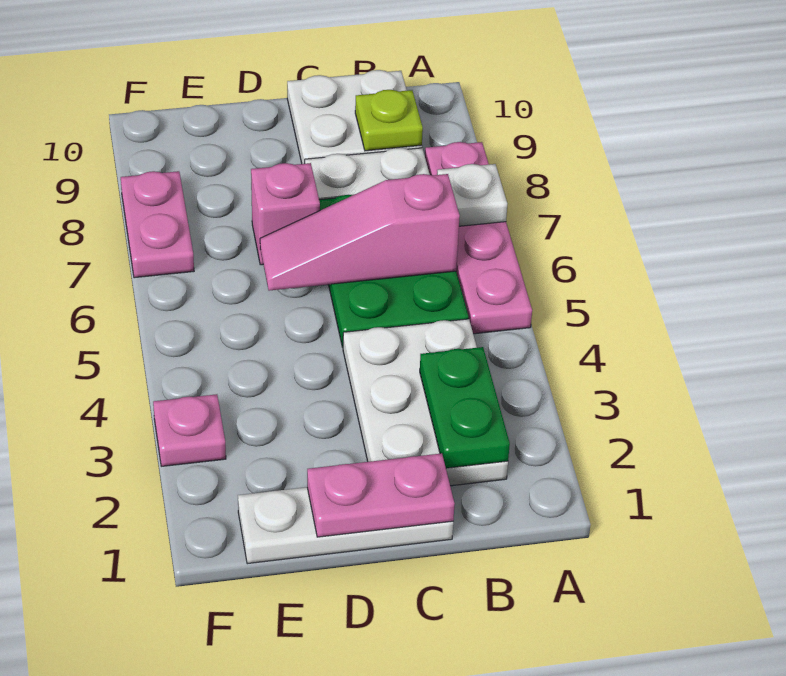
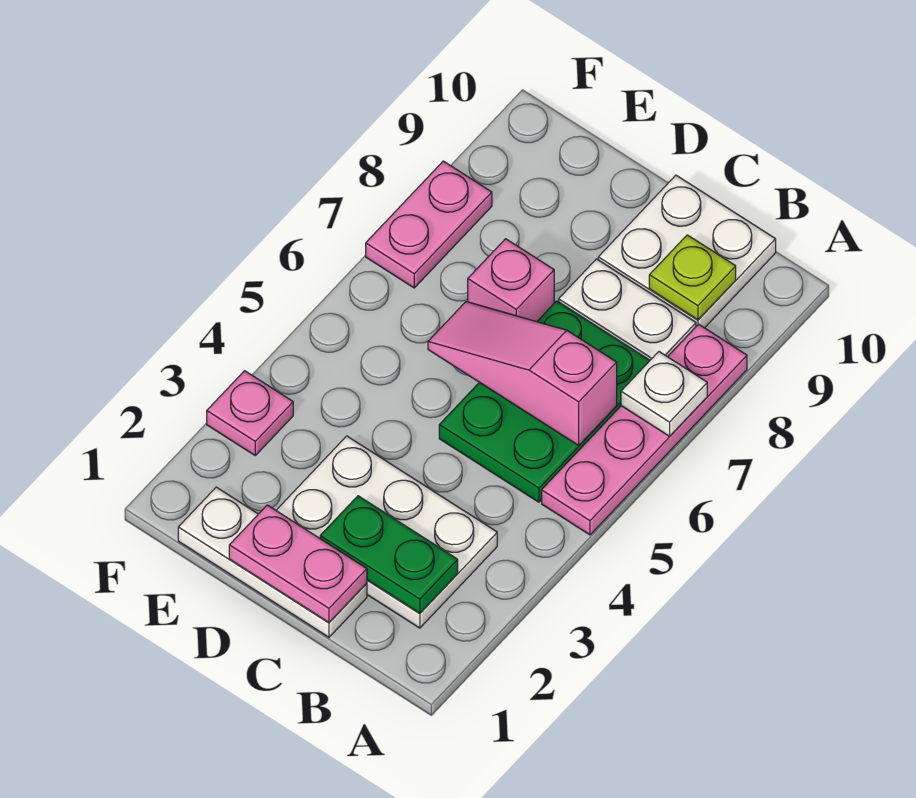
white 2x3 plate [343,319,508,486] -> white 2x3 plate turned to [276,436,497,628]
green 1x2 plate [420,347,510,468] -> green 1x2 plate turned to [320,496,458,613]

